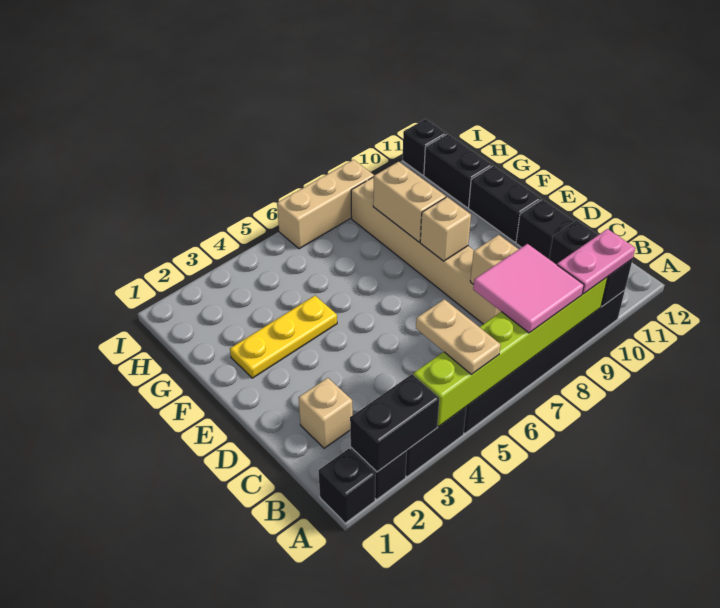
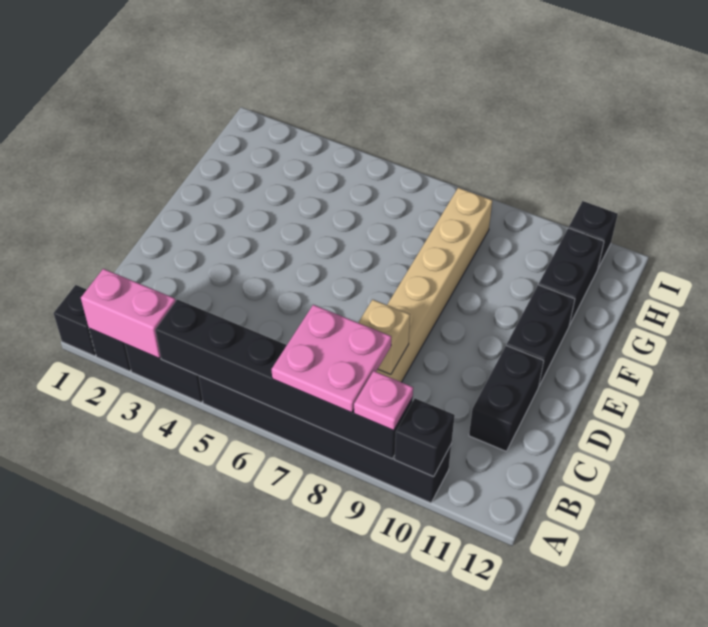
black 1x2 brick [350,374,439,472] -> pink 1x2 brick [81,269,176,358]
lime 1x6 brick [413,277,608,427] -> black 1x6 brick [155,299,413,459]
tan 1x2 plate [416,299,501,375] -> none
pink 2x2 tile [473,244,584,333] -> pink 2x2 plate [271,305,391,413]
pink 1x2 plate [557,229,635,294] -> pink 1x1 plate [354,371,413,430]
black 1x2 brick [549,220,633,307] -> black 1x1 brick [394,398,455,477]
tan 1x1 brick [299,378,353,448] -> none
tan 1x1 brick [420,197,471,261] -> none
yellow 1x3 plate [230,296,337,378] -> none
tan 1x2 brick [373,162,446,242] -> none
tan 1x3 brick [277,160,374,249] -> none

